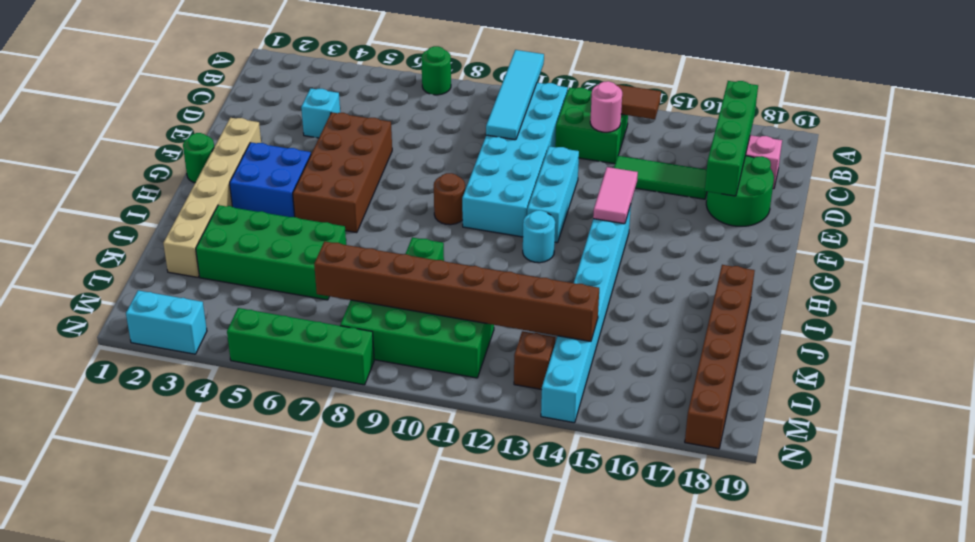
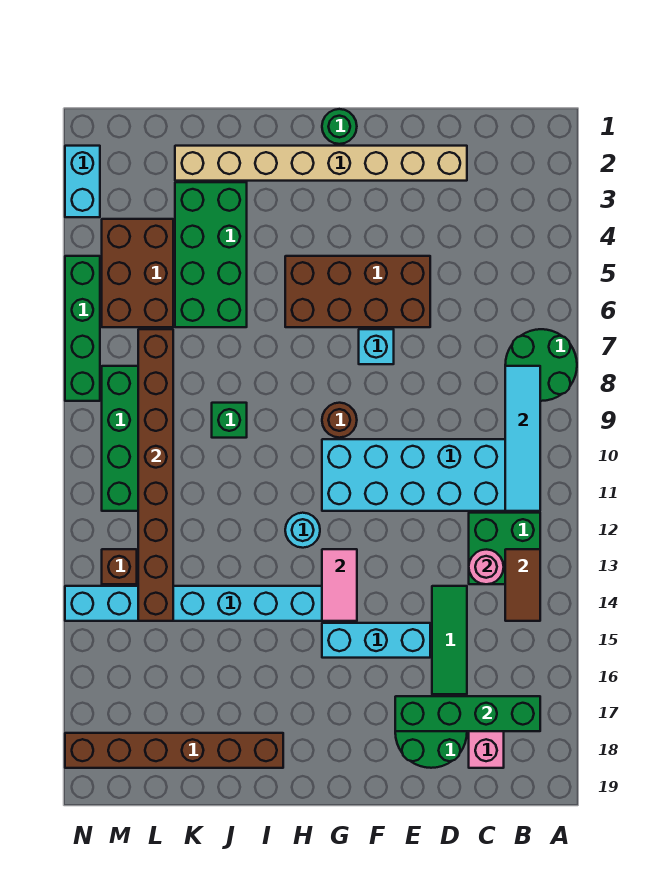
green 1x1 round brick [421,46,451,95] -> green 2x2 round brick [505,329,577,401]
cyan 1x4 tile [486,50,544,140] -> cyan 1x4 tile turned to [505,366,540,511]
cyan 1x1 brick [301,88,340,138] -> cyan 1x1 brick moved to [359,329,394,364]
cyan 1x3 brick [527,146,579,243] -> cyan 1x3 brick moved to [322,623,430,658]
tan 1x6 brick [163,118,261,277] -> tan 1x8 brick [175,146,467,181]
pink 1x2 tile [593,167,638,224] -> pink 1x2 tile turned to [322,549,357,621]
blue 2x2 brick [230,142,311,217] -> none
none -> brown 2x3 brick [102,219,173,327]

